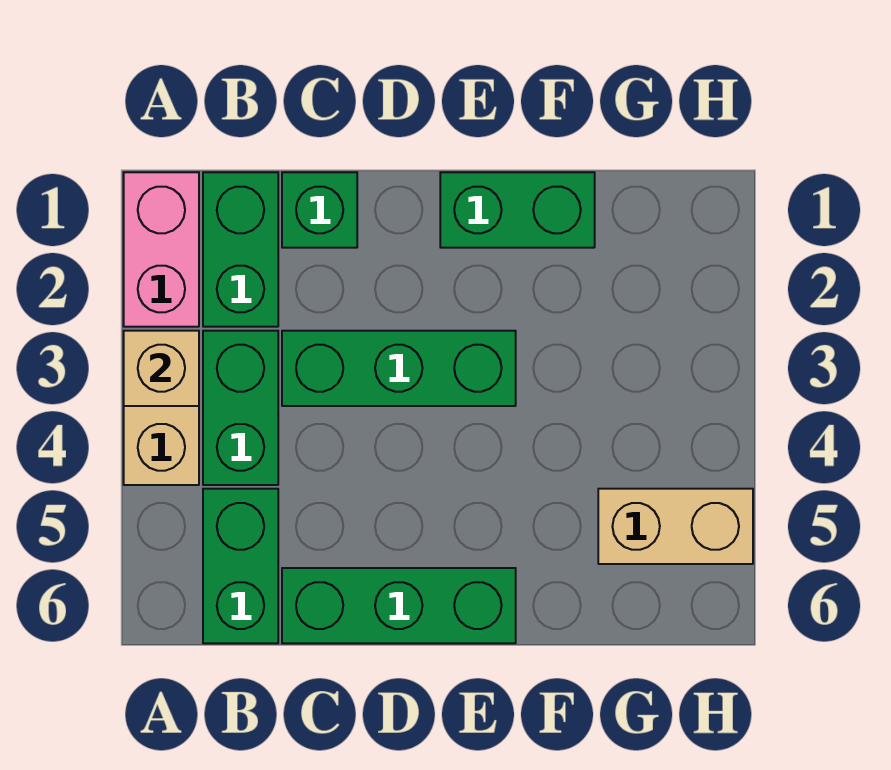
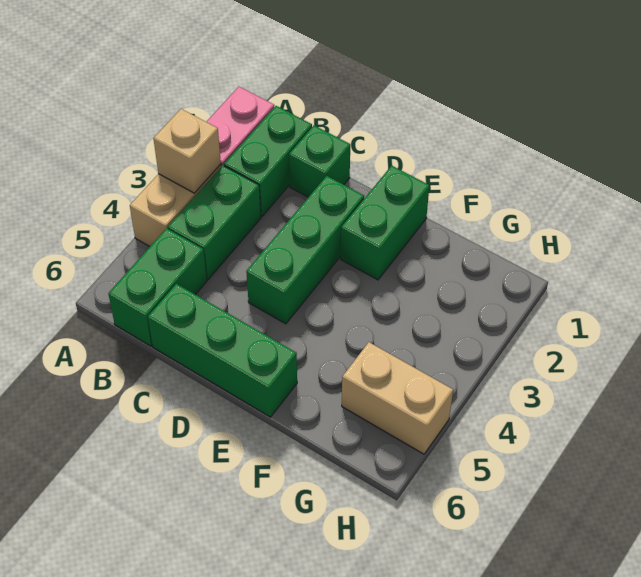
green 1x3 brick [282,331,516,406] -> green 1x3 brick turned to [246,176,364,324]
green 1x2 brick [440,172,595,248] -> green 1x2 brick turned to [341,166,429,280]

